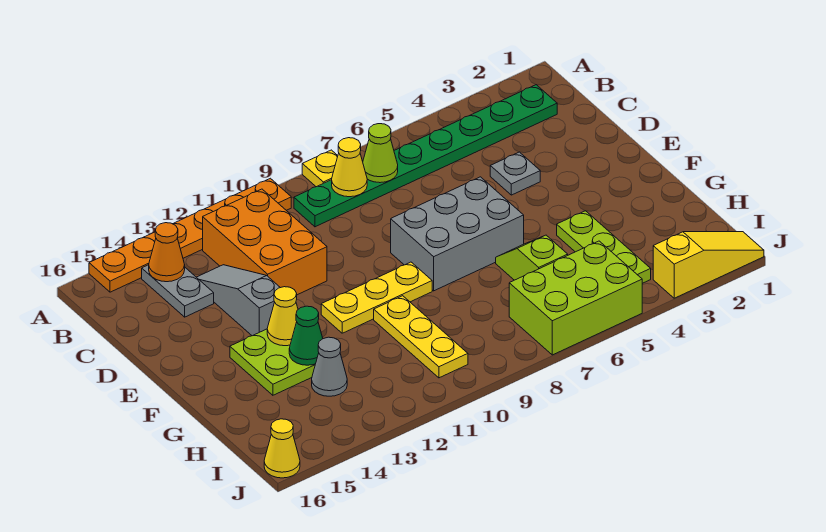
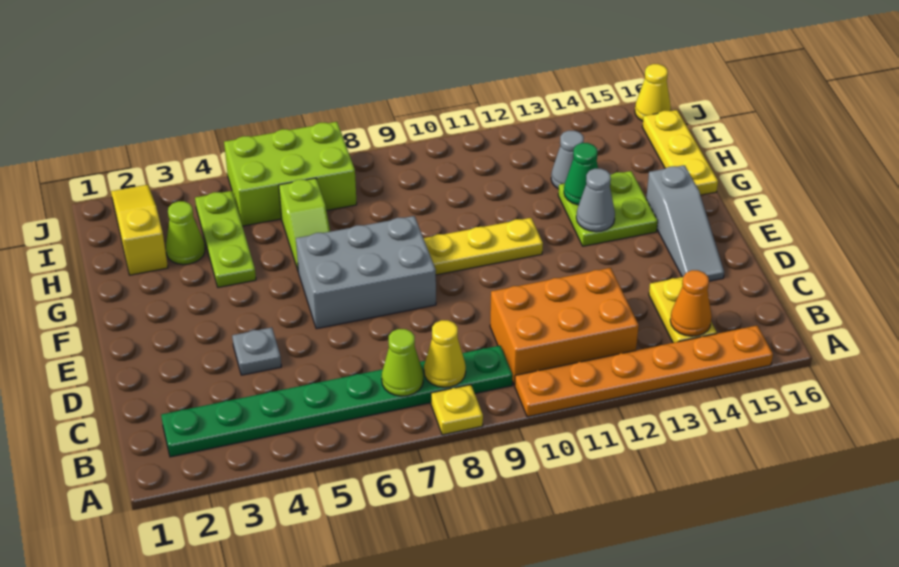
orange 2x3 brick [203,189,327,295] -> orange 2x3 brick turned to [490,268,639,385]
grey 1x2 plate [142,265,214,317] -> yellow 1x2 plate [649,277,717,343]
grey 1x3 slope [197,265,280,336] -> grey 1x3 slope moved to [646,165,724,281]
yellow 1x1 cone [267,287,298,346] -> grey 1x1 cone [576,169,615,232]
yellow 1x3 plate [374,296,468,378] -> yellow 1x3 plate moved to [642,110,718,195]
none -> lime 1x1 cone [166,201,205,265]
yellow 1x3 slope [653,232,764,298] -> yellow 1x3 slope turned to [111,185,168,275]

